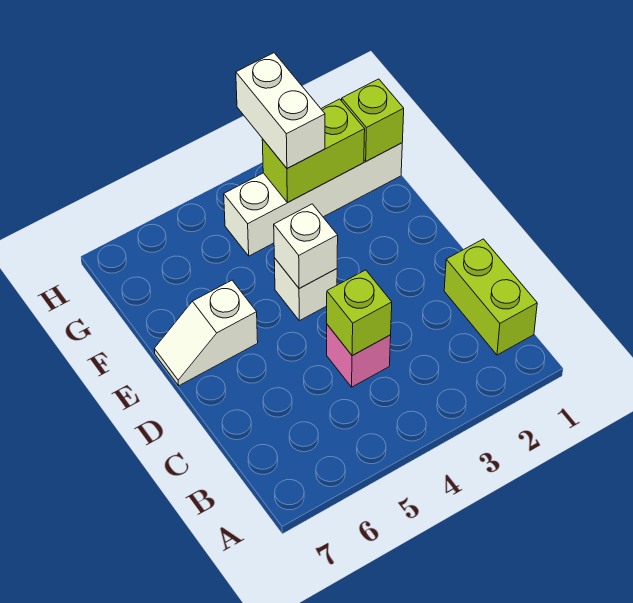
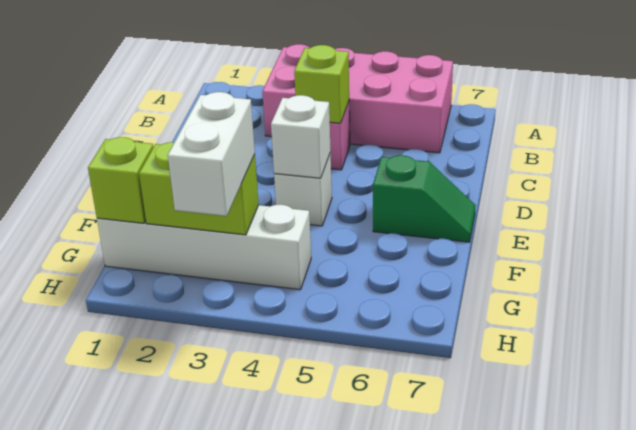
none -> pink 2x4 brick [262,44,453,153]
lime 1x2 brick [444,239,537,355] -> none
white 1x2 slope [154,280,258,386] -> green 1x2 slope [373,155,476,242]

